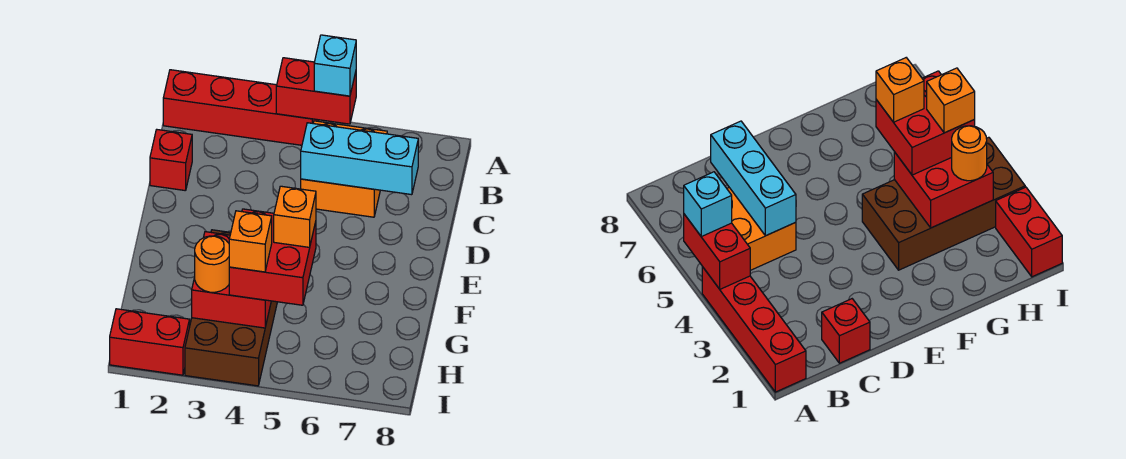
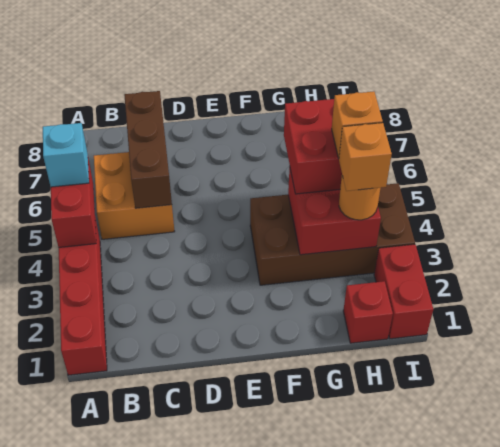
red 1x1 brick [150,130,192,191] -> red 1x1 brick moved to [343,281,393,343]
cyan 1x3 brick [301,123,418,195] -> brown 1x3 brick [124,91,172,208]
orange 1x1 brick [274,186,316,247] -> orange 1x1 brick moved to [339,123,392,191]

